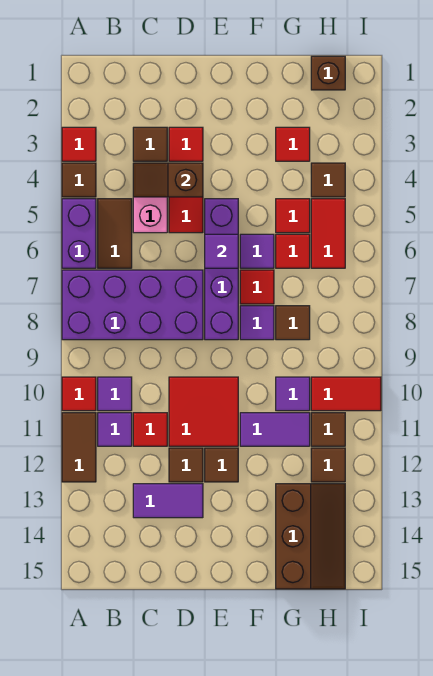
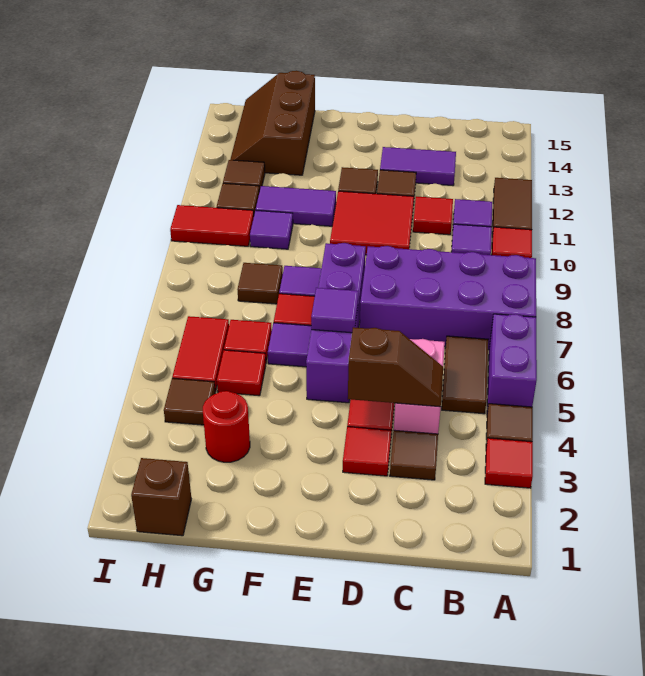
red 1x1 tile [276,127,310,161] -> red 1x1 round brick [203,391,250,462]

